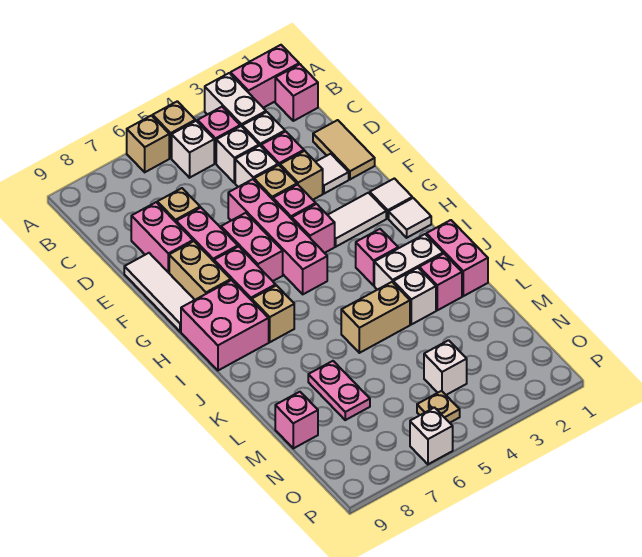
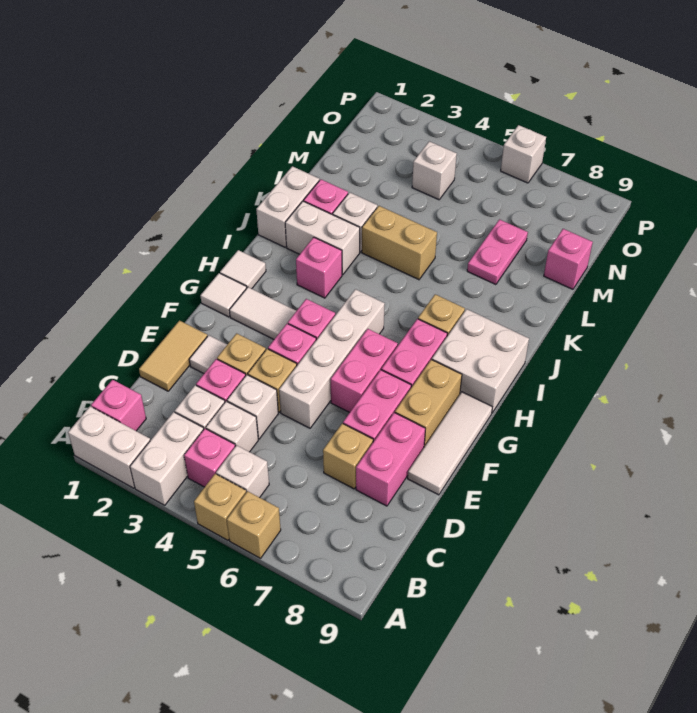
pink 1x2 brick [231,45,299,108] -> white 1x2 brick [68,406,150,488]
pink 1x4 brick [228,179,327,294] -> white 1x4 brick [279,289,385,428]
pink 2x2 brick [181,280,269,370] -> white 2x2 brick [432,309,529,413]
pink 1x2 brick [426,220,488,296] -> white 1x2 brick [256,166,319,247]
tan 1x1 plate [417,391,460,423] -> none

